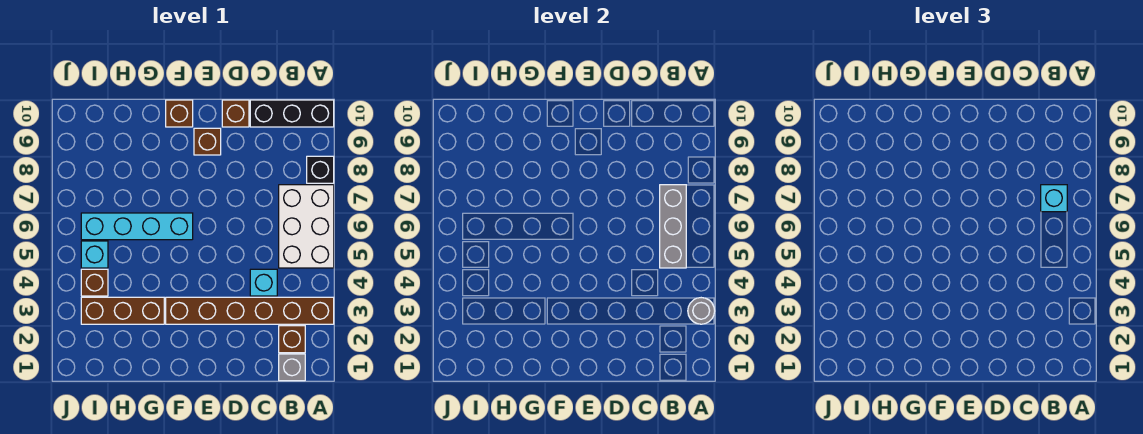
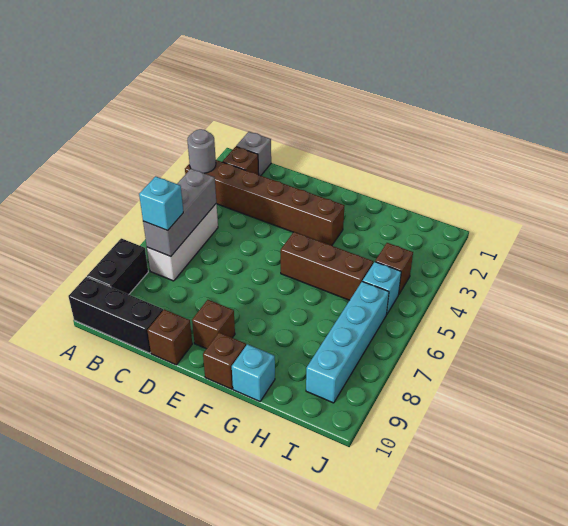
white 2x3 brick [279,185,334,268] -> white 1x3 brick [147,204,218,281]
black 1x1 brick [307,156,334,183] -> black 1x2 brick [87,238,148,294]
cyan 1x1 brick [250,269,277,296] -> cyan 1x1 brick moved to [232,344,275,401]
cyan 1x4 brick [81,213,193,240] -> cyan 1x4 brick turned to [306,281,389,403]
brown 1x3 brick [81,297,164,324] -> brown 1x3 brick moved to [281,232,373,300]

